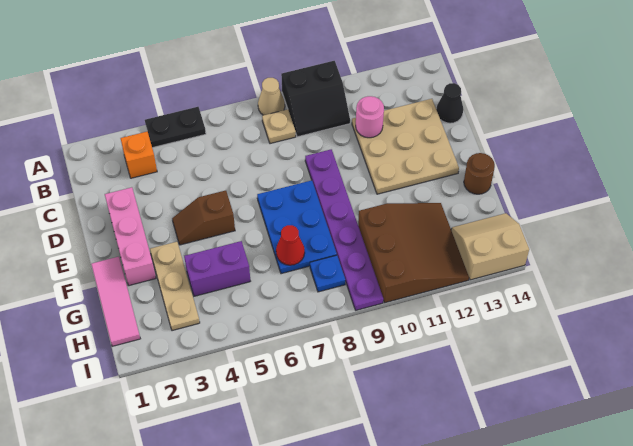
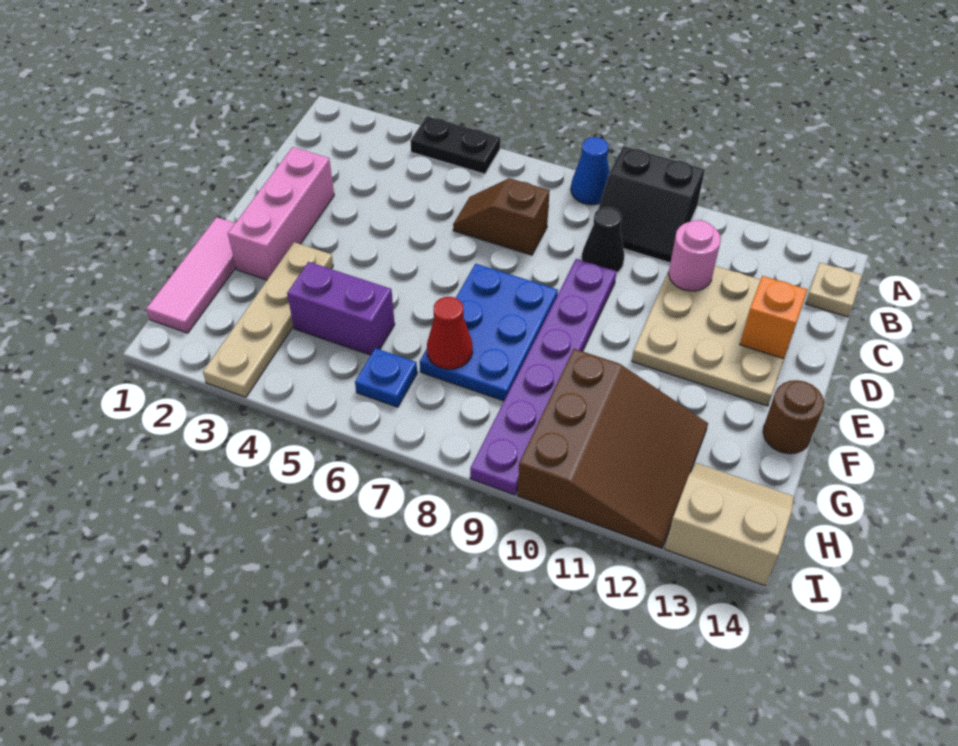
tan 1x1 cone [258,78,285,115] -> blue 1x1 cone [571,137,610,205]
orange 1x1 brick [121,131,157,178] -> orange 1x1 brick moved to [740,276,807,359]
tan 1x1 plate [262,109,296,144] -> tan 1x1 plate moved to [805,263,862,317]
black 1x1 cone [436,83,463,123] -> black 1x1 cone moved to [582,207,625,273]
brown 1x2 slope [172,190,235,245] -> brown 1x2 slope moved to [453,178,550,255]
tan 1x3 plate [150,242,200,331] -> tan 1x4 plate [203,242,333,397]
blue 1x1 plate [310,255,345,292] -> blue 1x1 plate moved to [355,348,417,407]

